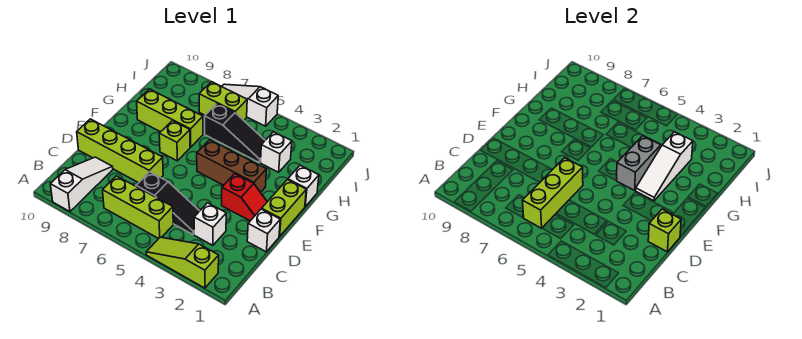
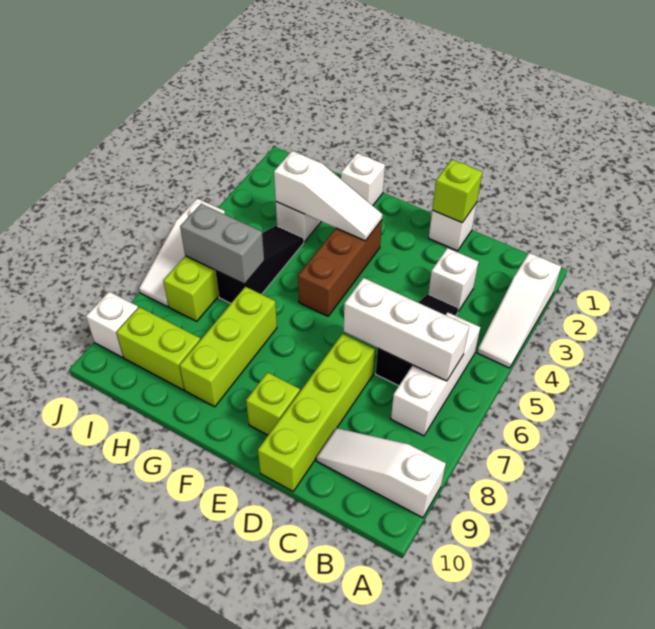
lime 1x3 slope [146,237,219,288] -> white 1x3 slope [477,253,561,368]
lime 1x3 brick [103,176,173,239] -> white 1x3 brick [391,312,480,436]
lime 1x3 brick [522,158,583,228] -> white 1x3 brick [344,278,469,381]
lime 1x2 brick [262,180,306,236] -> lime 1x2 brick moved to [116,307,200,390]
red 1x2 slope [222,174,267,221] -> none
grey 1x2 brick [617,136,661,191] -> grey 1x2 brick moved to [180,204,264,284]
lime 1x1 brick [159,121,190,161] -> lime 1x1 brick moved to [246,372,300,435]
none -> white 1x1 brick [86,292,138,357]

